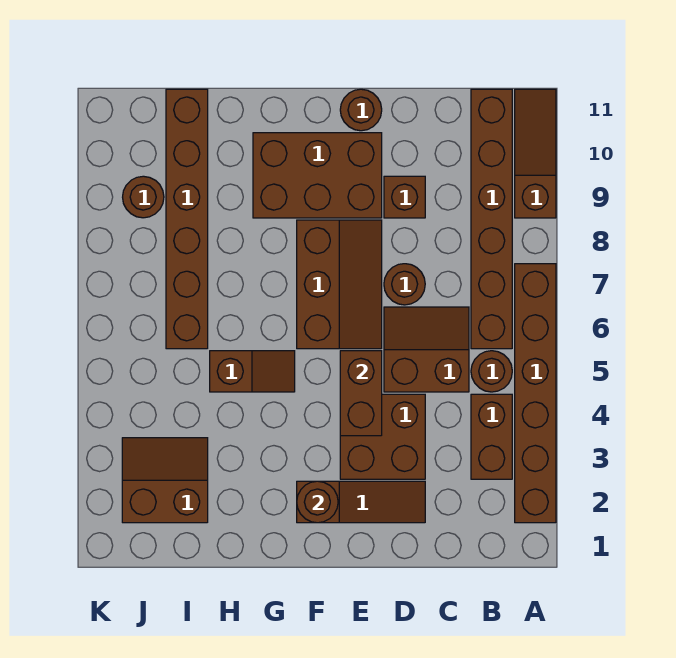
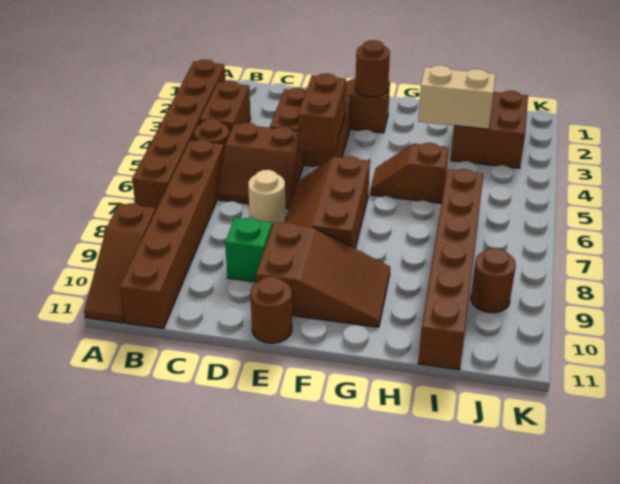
brown 1x1 round brick [384,264,425,305] -> tan 1x1 round brick [248,170,286,226]
brown 1x1 brick [384,176,425,218] -> green 1x1 brick [225,218,272,282]
brown 2x3 brick [253,133,382,218] -> brown 2x3 slope [256,223,390,327]
none -> tan 1x2 brick [418,65,496,129]
brown 2x2 slope [122,438,208,523] -> brown 2x2 brick [451,91,528,168]

